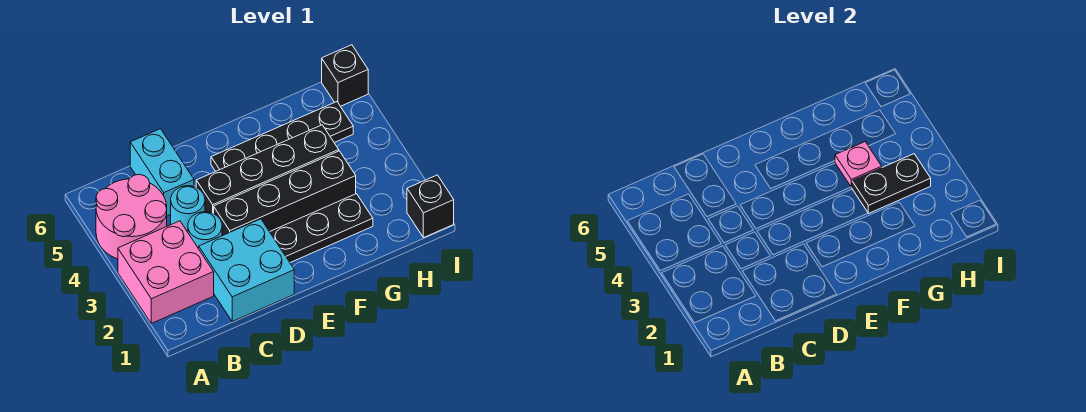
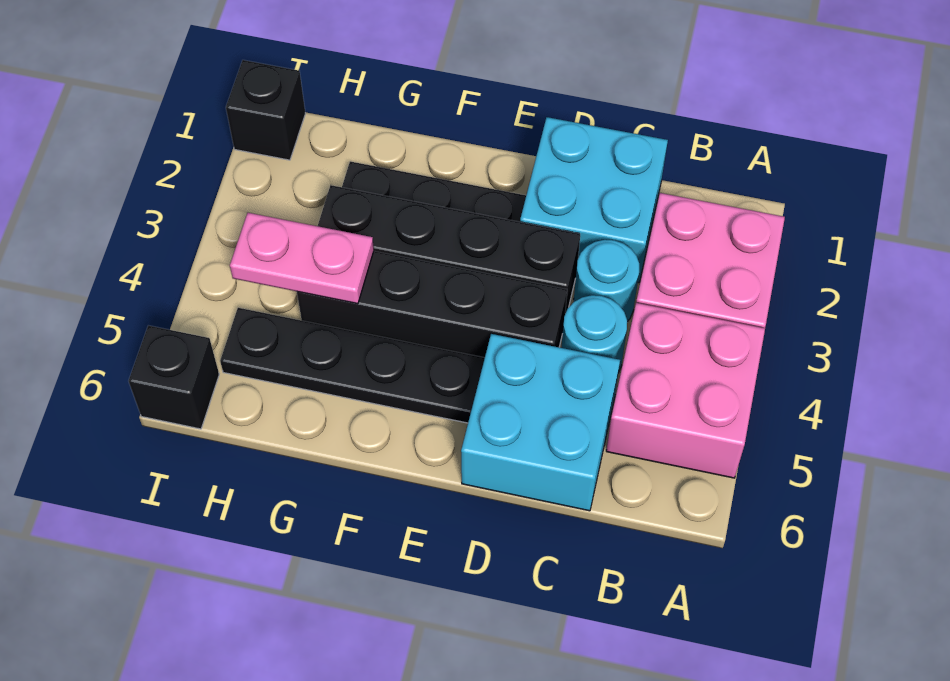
pink 2x2 round brick [96,174,167,259] -> pink 2x2 brick [606,303,765,478]
cyan 1x2 brick [130,129,194,216] -> cyan 2x2 brick [461,334,620,511]
black 1x2 plate [852,154,931,214] -> none
pink 1x1 plate [835,142,882,187] -> pink 1x2 plate [230,213,374,304]

